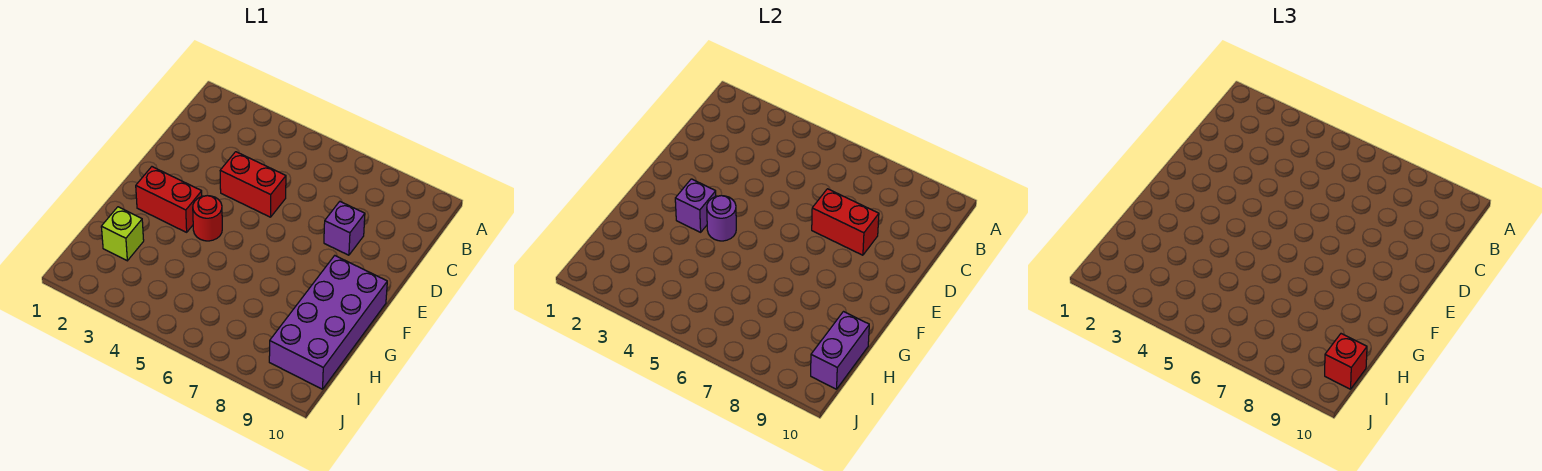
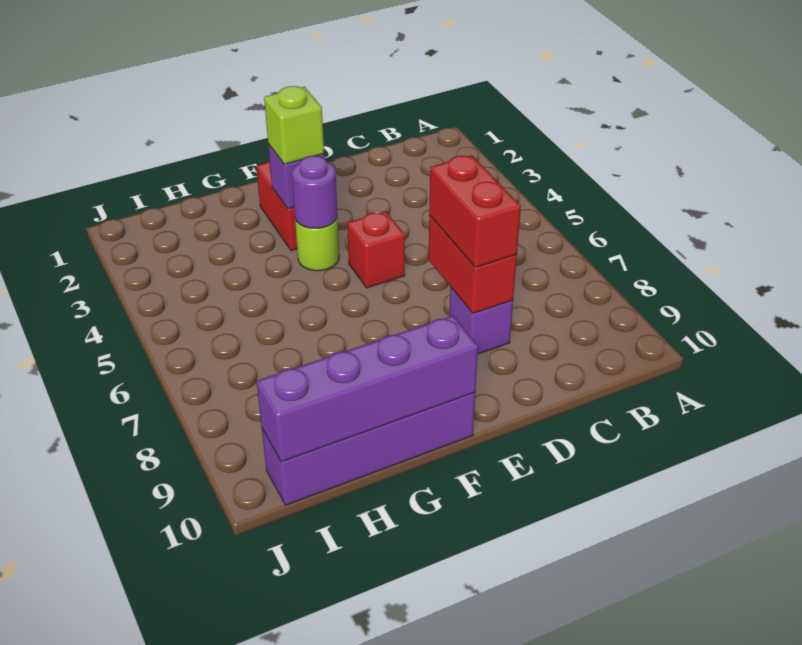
red 1x2 brick [220,152,286,217] -> red 1x2 brick moved to [429,155,521,268]
red 1x1 round brick [193,196,222,241] -> lime 1x1 round brick [295,215,339,271]
purple 2x4 brick [269,256,387,389] -> purple 1x4 brick [262,393,475,505]
lime 1x1 brick [101,207,144,261] -> lime 1x1 brick moved to [264,86,324,164]
purple 1x2 brick [811,312,869,389] -> purple 1x4 brick [257,315,478,462]
red 1x1 brick [1325,334,1367,389] -> red 1x1 brick moved to [347,211,405,288]

